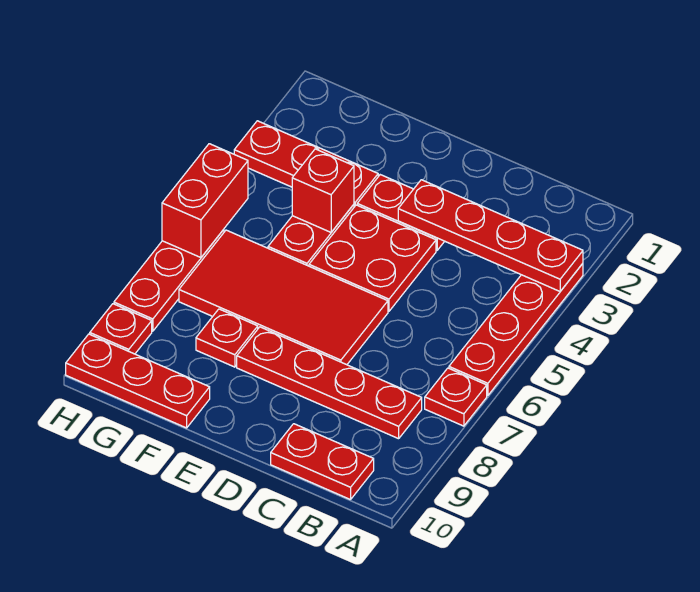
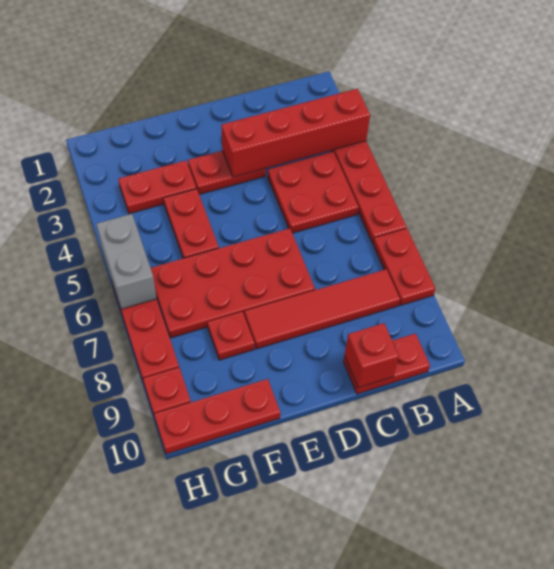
red 1x4 plate [398,180,583,291] -> red 1x4 brick [221,89,370,177]
red 1x1 plate [425,368,487,426] -> red 1x2 plate [373,228,436,305]
red 1x4 plate [237,327,422,439] -> red 1x4 tile [245,269,400,349]
red 2x2 plate [309,205,436,311] -> red 2x2 plate moved to [268,152,359,233]
red 2x4 tile [179,230,388,365] -> red 2x4 plate [151,228,315,338]
red 1x3 plate [234,121,378,207] -> red 1x2 plate [118,160,197,214]
red 1x1 brick [292,149,354,232] -> red 1x1 brick moved to [345,323,399,388]
red 1x2 brick [162,144,248,258] -> grey 1x2 brick [96,214,157,309]

